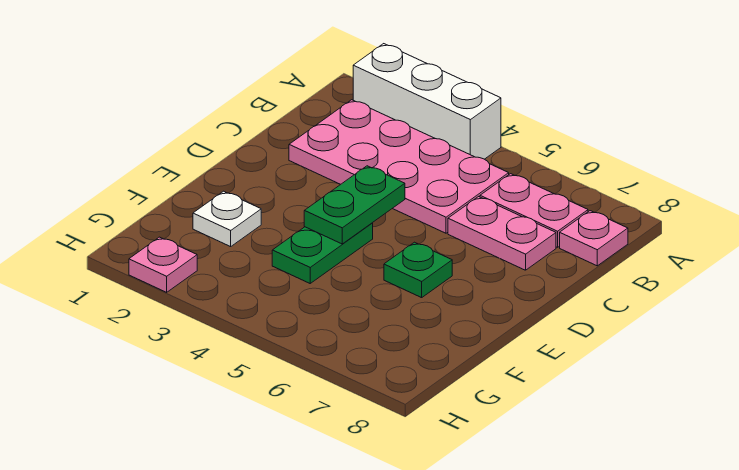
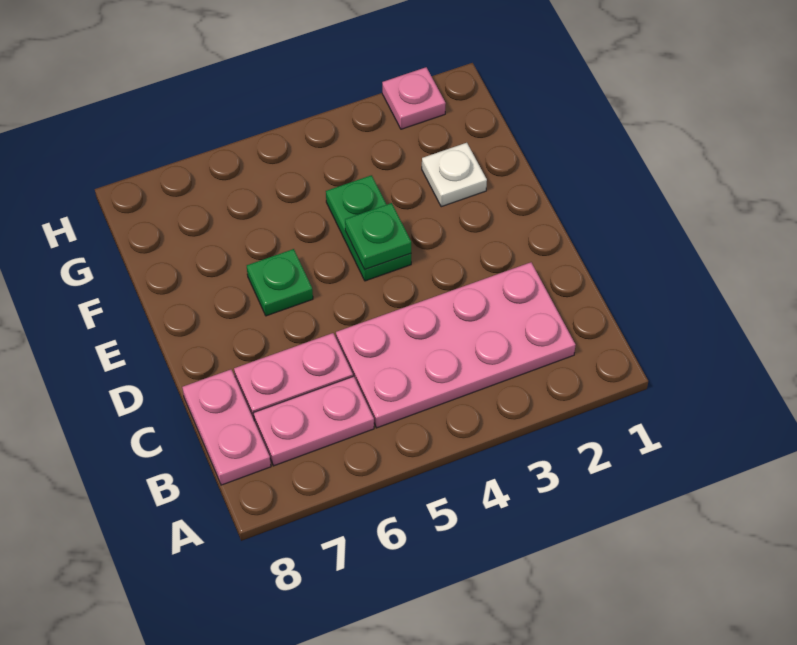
white 1x3 brick [353,44,501,159] -> none
pink 1x1 plate [560,211,628,266] -> pink 1x2 plate [182,370,271,485]
green 1x2 plate [304,166,405,244] -> green 1x1 plate [345,203,411,270]

